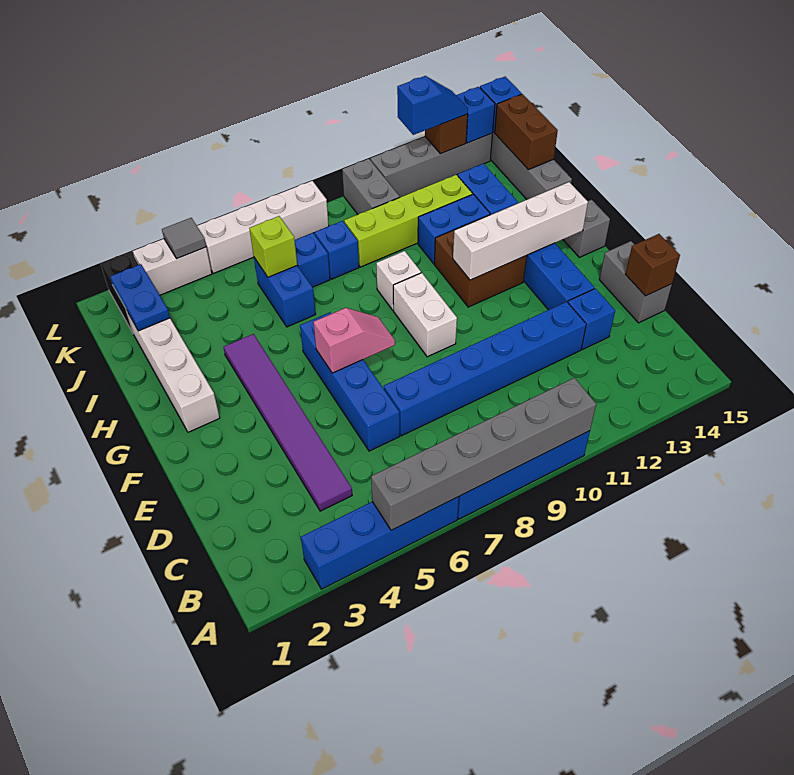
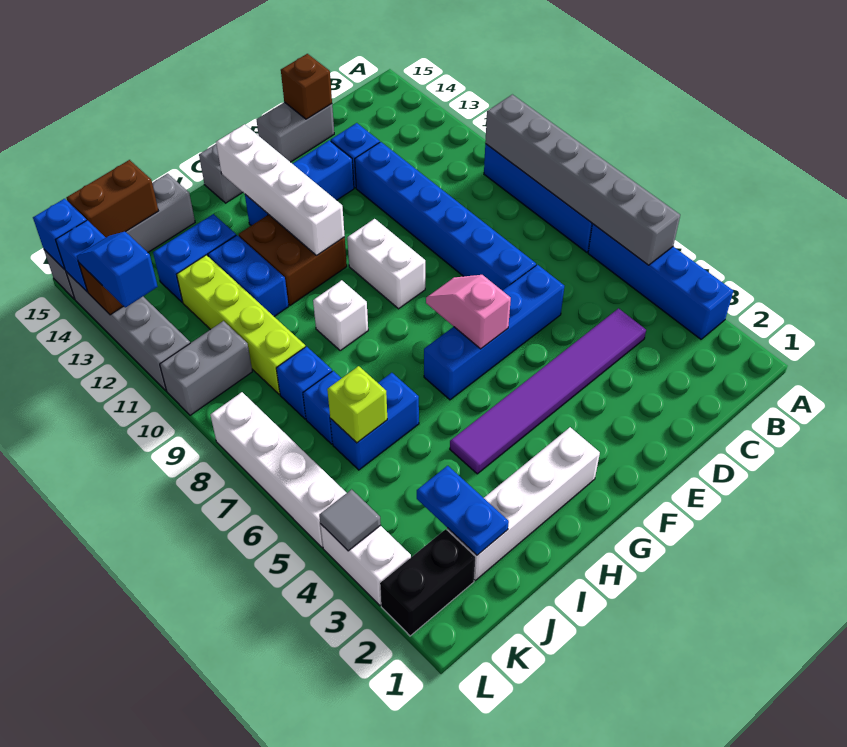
white 1x2 brick [393,273,457,357] -> white 1x2 brick turned to [347,219,425,309]
blue 1x2 plate [110,264,170,331] -> blue 1x2 plate turned to [417,466,509,555]

